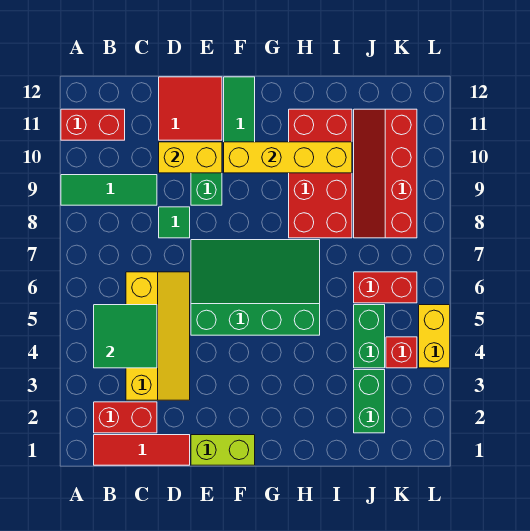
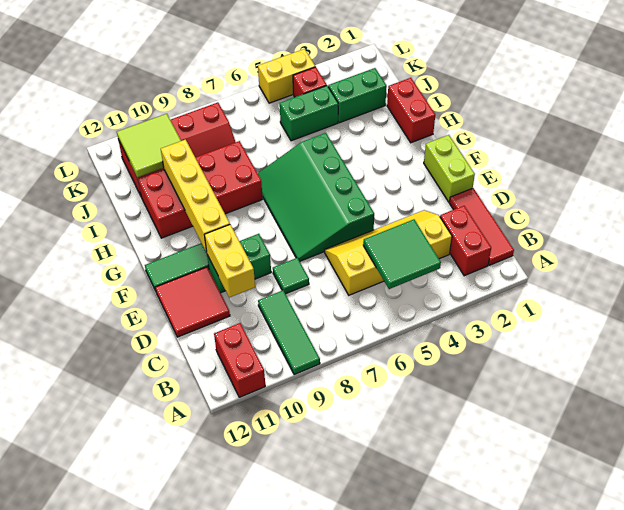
red 1x2 brick [354,272,417,303] -> red 1x2 brick moved to [387,78,435,143]
none -> lime 2x2 tile [117,114,181,177]

